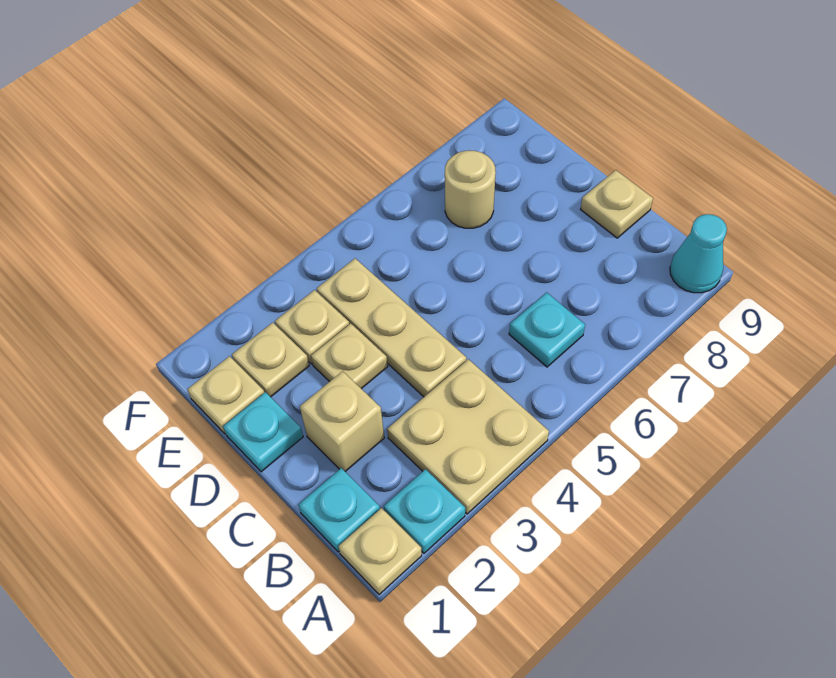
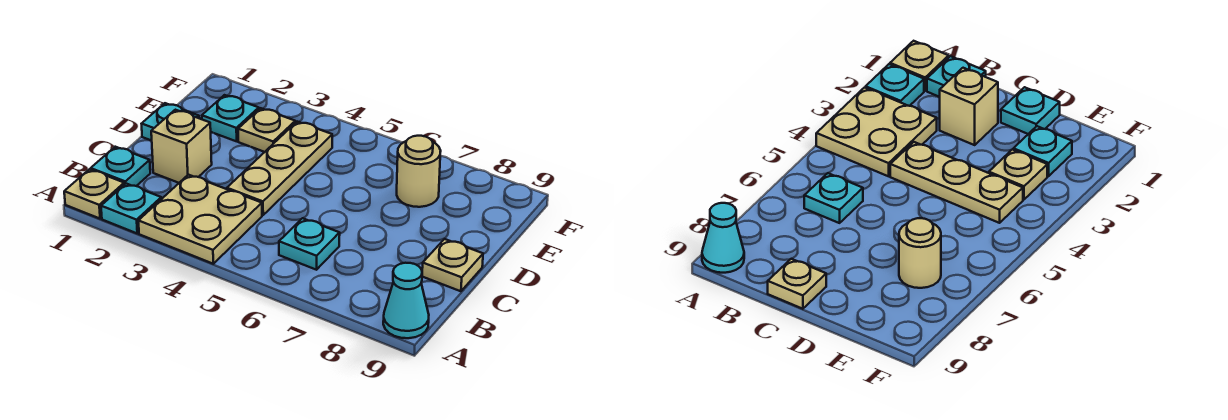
tan 1x1 plate [311,324,388,389] -> none
tan 1x1 plate [187,356,264,434] -> none
tan 1x1 plate [232,323,309,397] -> cyan 1x1 plate [202,95,259,141]

